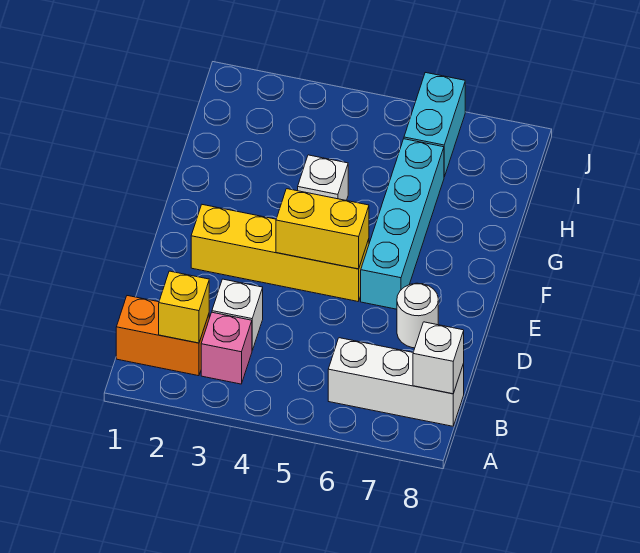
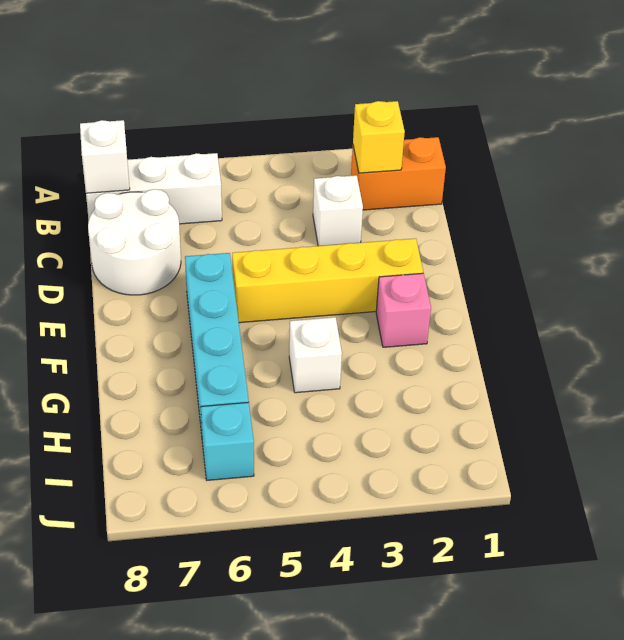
pink 1x1 brick [201,312,252,384] -> pink 1x1 brick moved to [376,273,431,347]
white 1x1 round brick [397,283,438,348] -> white 2x2 round brick [88,189,181,295]
yellow 1x2 brick [276,189,369,269] -> none
cyan 1x2 brick [404,72,465,177] -> cyan 1x1 brick [201,402,254,480]

